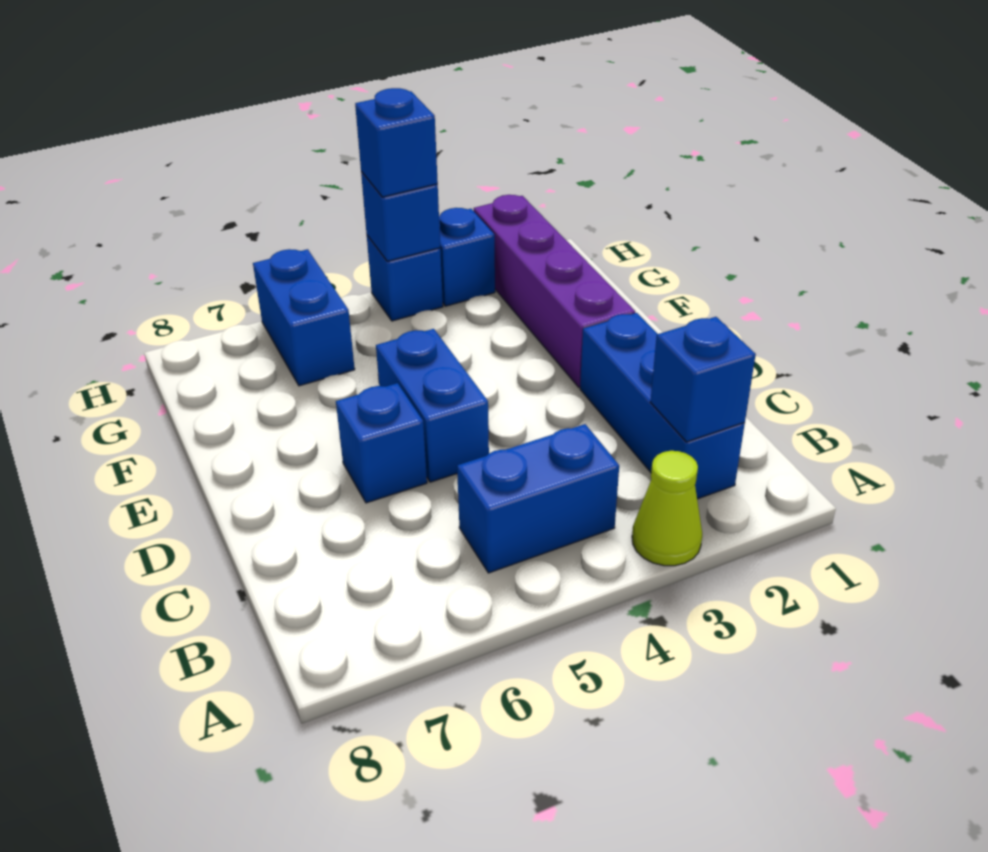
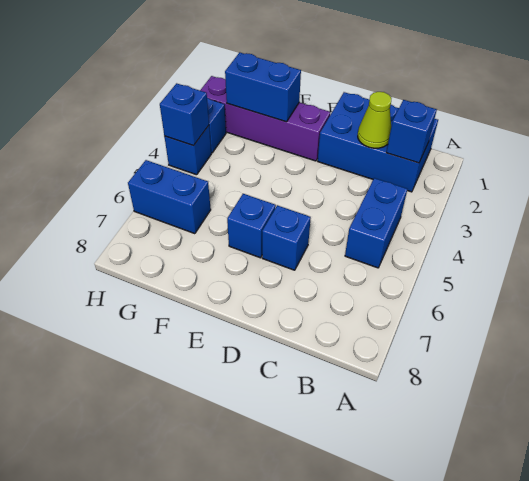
lime 1x1 cone [632,451,702,566] -> lime 1x1 cone moved to [358,92,391,148]
blue 1x3 brick [580,313,745,499] -> blue 2x3 brick [318,92,438,192]
blue 1x2 brick [376,329,489,482] -> blue 1x2 brick moved to [225,52,301,122]
blue 1x1 brick [355,88,438,197] -> blue 1x1 brick moved to [227,194,276,258]

